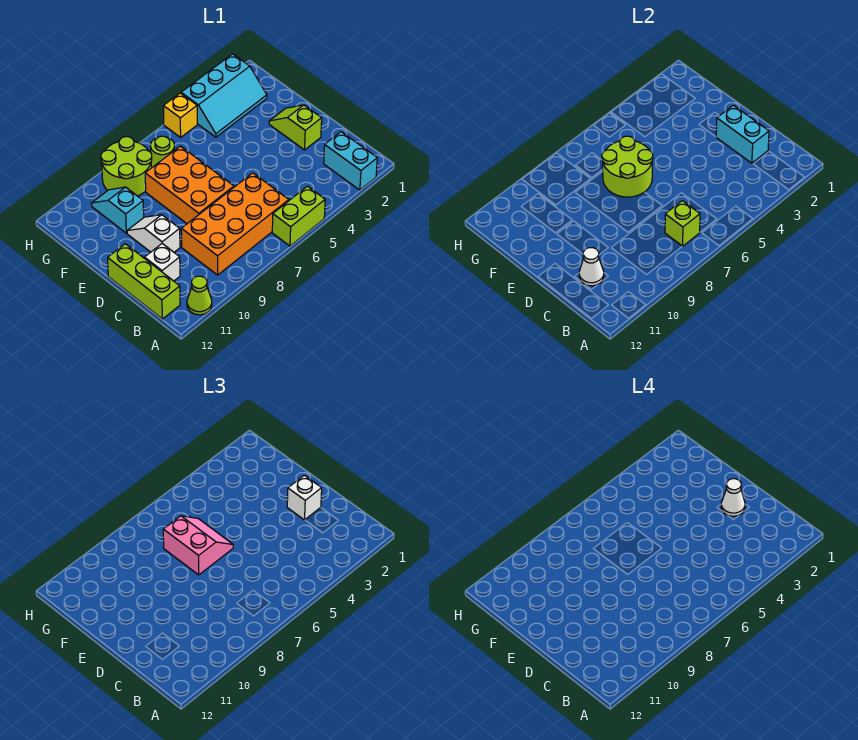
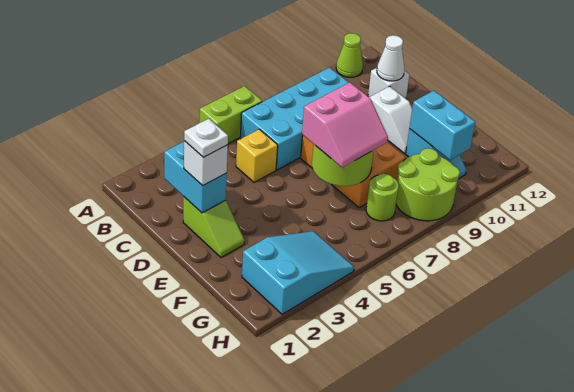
cyan 1x2 brick [324,132,377,190] -> cyan 1x2 brick moved to [409,91,475,160]
orange 2x4 brick [181,173,289,275] -> cyan 2x4 brick [240,67,349,170]
lime 1x1 brick [665,201,700,246] -> none
lime 1x3 brick [108,244,180,319] -> none
white 1x1 cone [721,479,745,516] -> white 1x1 plate [184,119,228,157]
pink 2x2 slope [163,516,233,575] -> pink 2x2 slope turned to [302,83,388,167]
cyan 2x3 slope [181,54,267,137] -> cyan 2x3 slope turned to [242,231,354,314]
yellow 1x1 brick [163,93,197,137] -> yellow 1x1 brick moved to [236,129,278,182]

